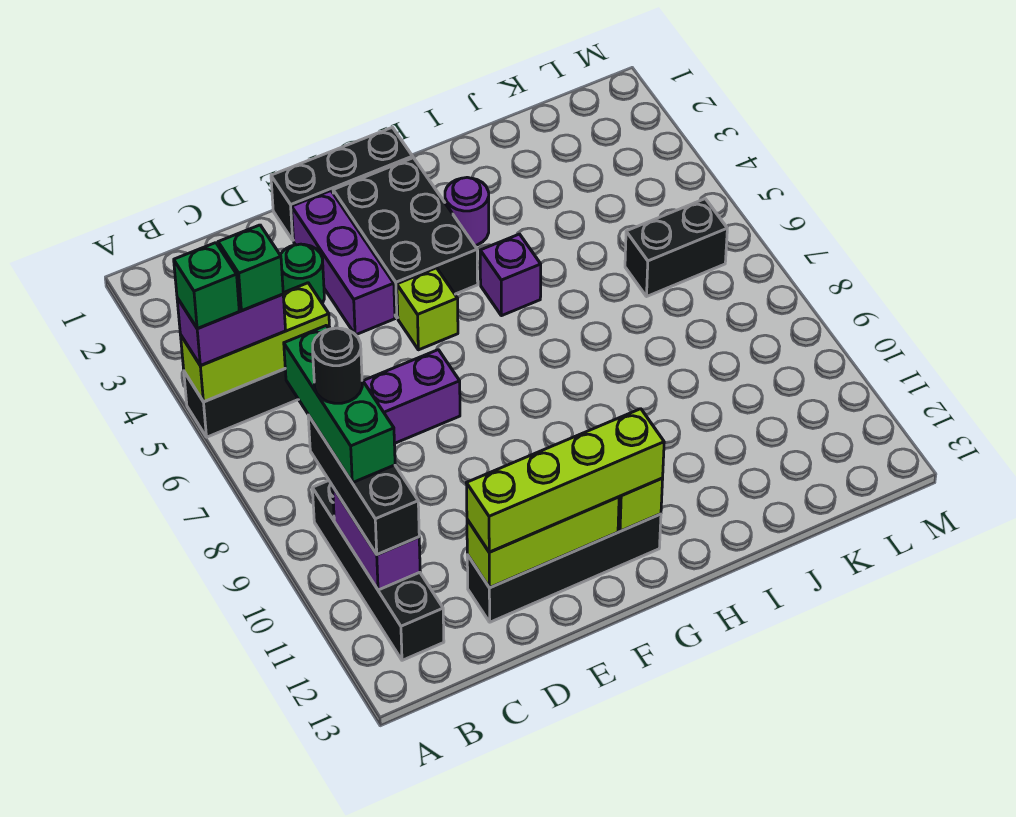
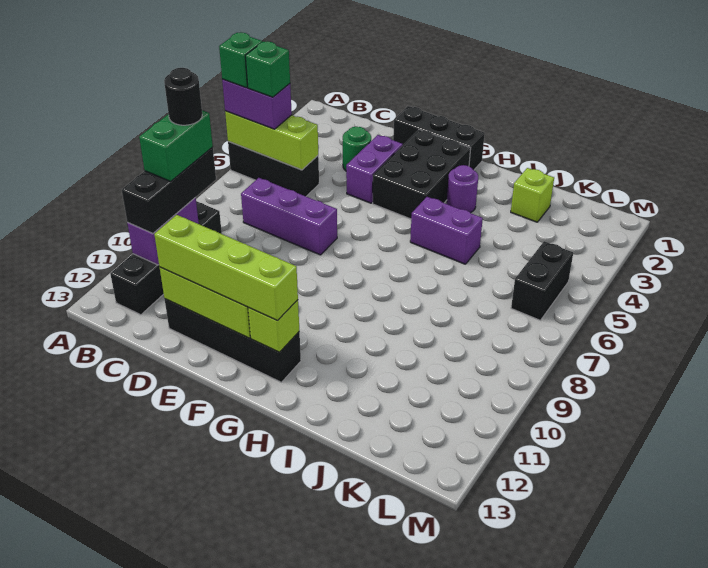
green 1x3 brick [284,326,395,483] -> green 1x2 brick [139,110,213,181]
purple 1x3 brick [292,191,395,335] -> purple 1x2 brick [346,135,403,203]
lime 1x1 brick [397,268,458,350] -> lime 1x1 brick moved to [511,168,554,222]
purple 1x1 brick [480,234,541,316] -> purple 1x2 brick [410,197,483,264]
black 1x2 brick [625,199,727,296] -> black 1x2 brick turned to [511,241,573,320]

